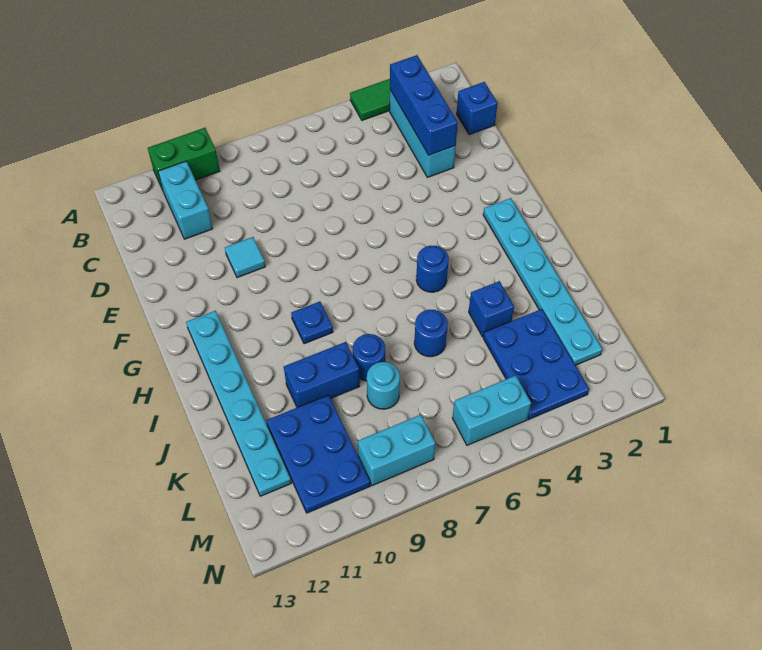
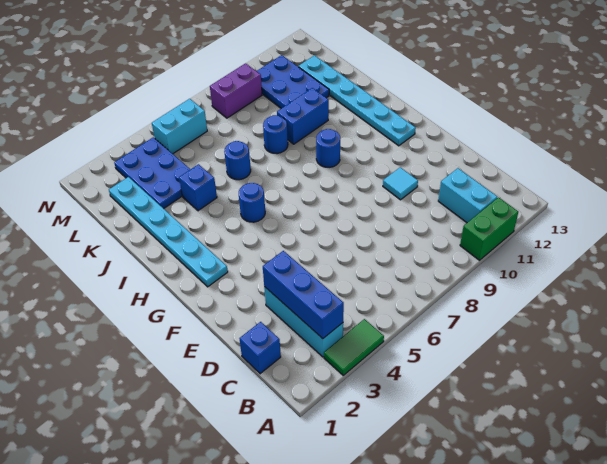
blue 1x1 plate [291,301,333,344] -> blue 1x1 round brick [316,129,340,167]
cyan 1x1 round brick [367,362,400,409] -> none
cyan 1x2 brick [358,415,436,486] -> purple 1x2 brick [210,63,262,118]

